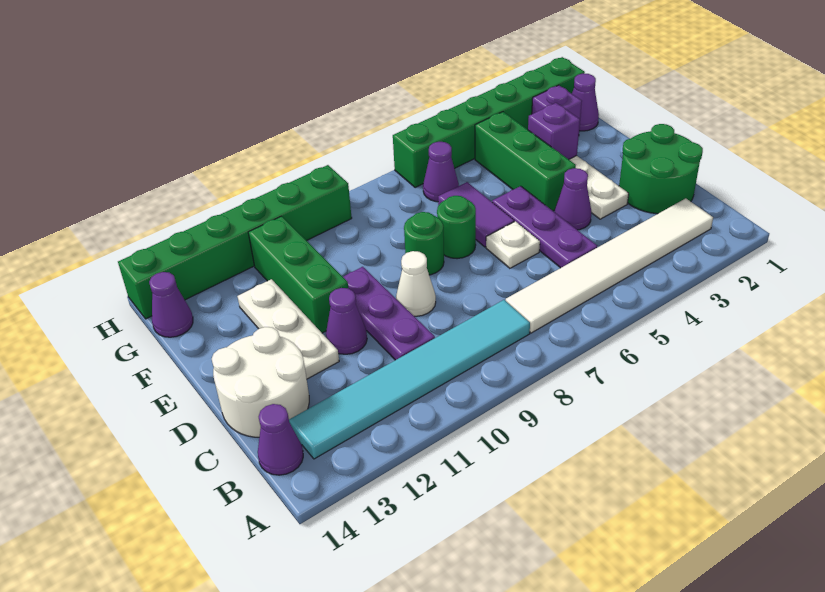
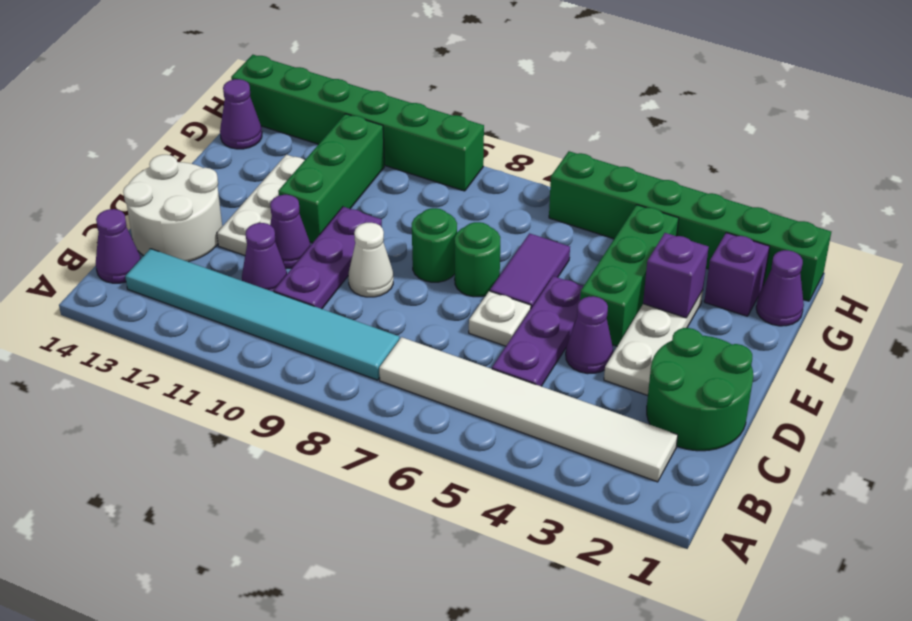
purple 1x1 cone [423,142,459,202] -> purple 1x1 cone moved to [242,223,287,292]

